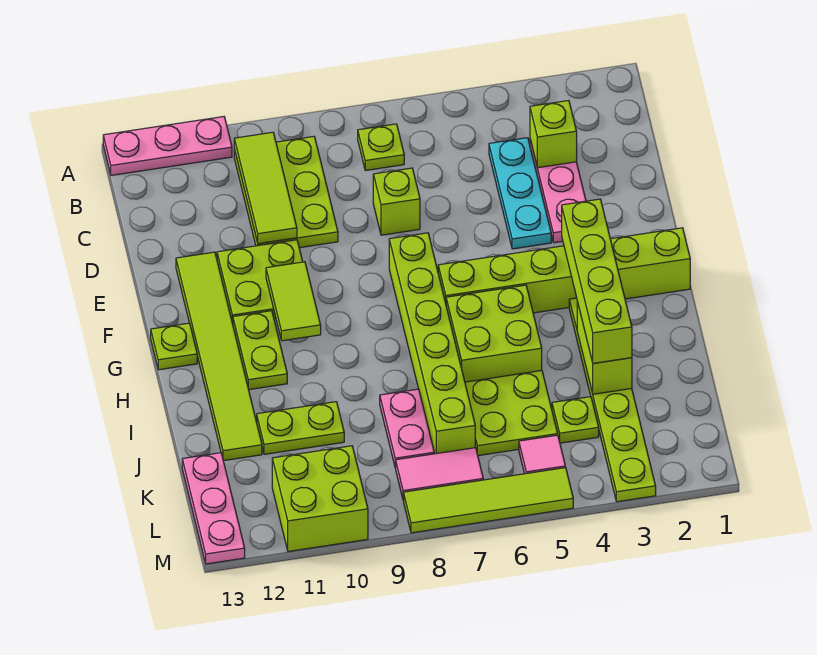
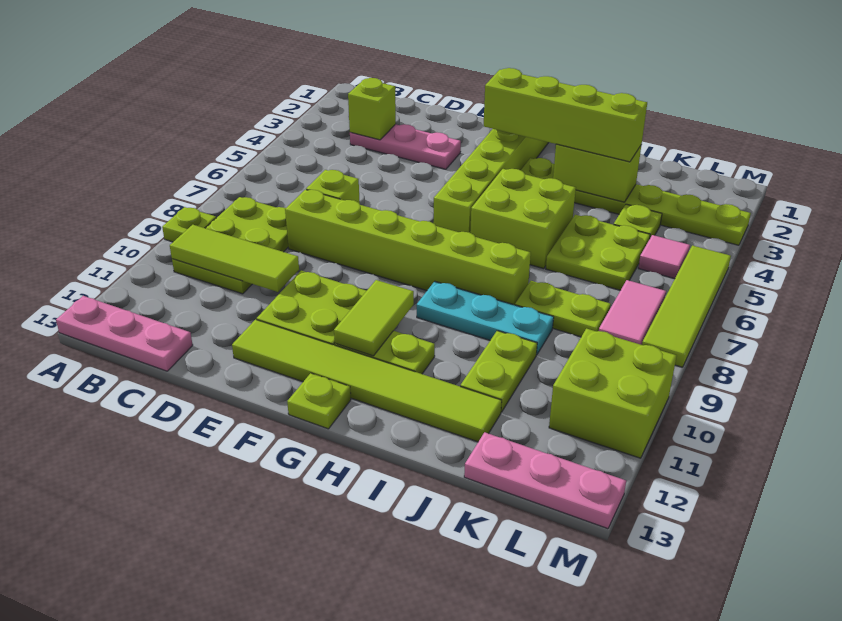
pink 1x3 plate [103,117,232,175] -> pink 1x3 plate turned to [56,296,193,371]
lime 1x1 plate [358,124,404,170] -> lime 1x1 plate moved to [162,207,216,242]
lime 2x3 plate [234,136,338,248] -> lime 2x3 plate turned to [172,197,288,294]
cyan 1x3 plate [489,138,551,249] -> cyan 1x3 plate moved to [417,281,554,355]
lime 1x6 brick [389,233,475,454] -> lime 1x6 brick moved to [285,190,531,305]
lime 1x2 tile [266,262,321,341] -> lime 1x2 tile turned to [334,280,414,356]
pink 1x2 plate [380,389,434,468] -> lime 1x2 plate [515,281,611,337]

